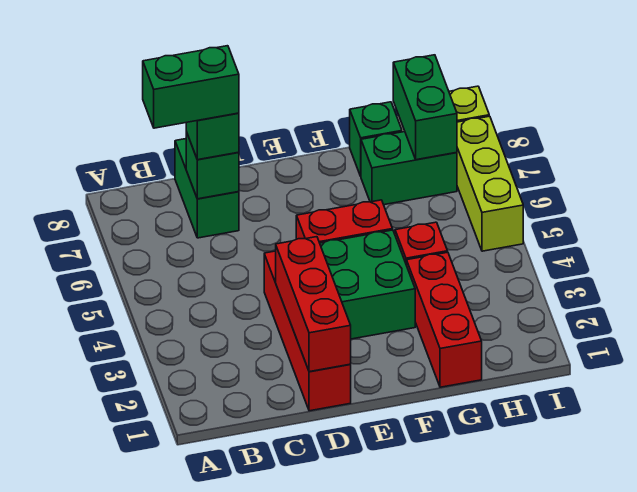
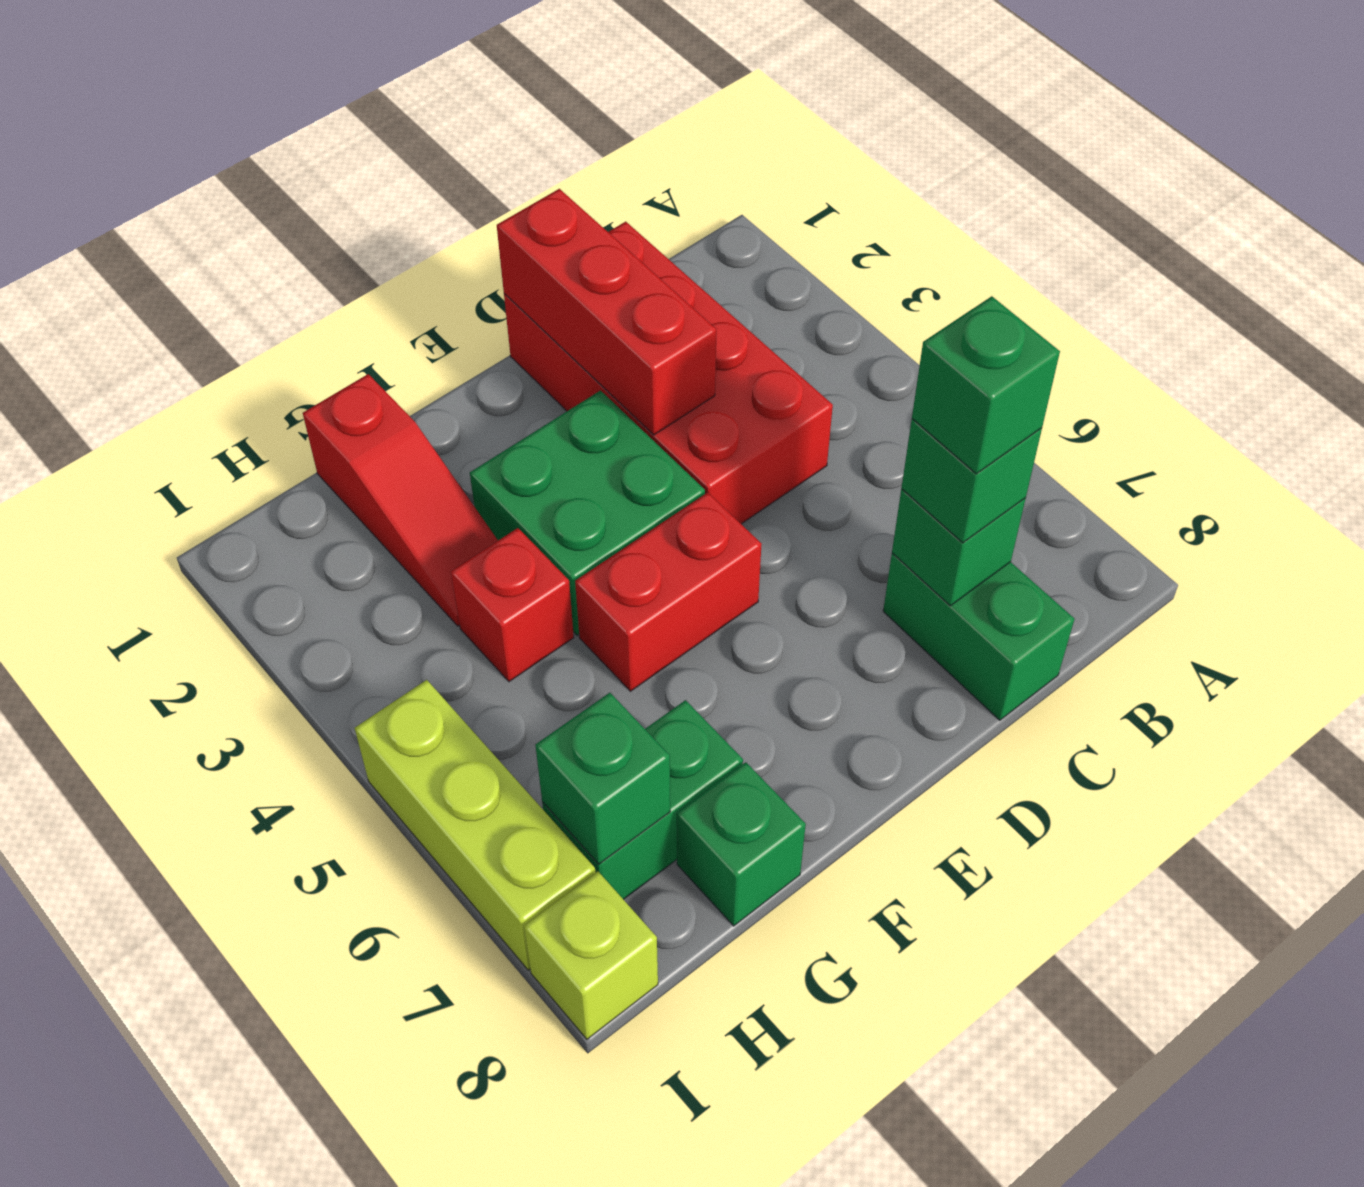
green 1x2 brick [143,46,239,128] -> green 1x1 brick [912,296,1060,474]
red 1x4 brick [264,251,351,411] -> red 2x4 brick [504,222,833,524]
red 1x3 brick [407,252,482,387] -> red 1x3 slope [303,374,498,626]
green 1x2 brick [393,55,457,160] -> green 1x1 brick [535,693,670,864]

